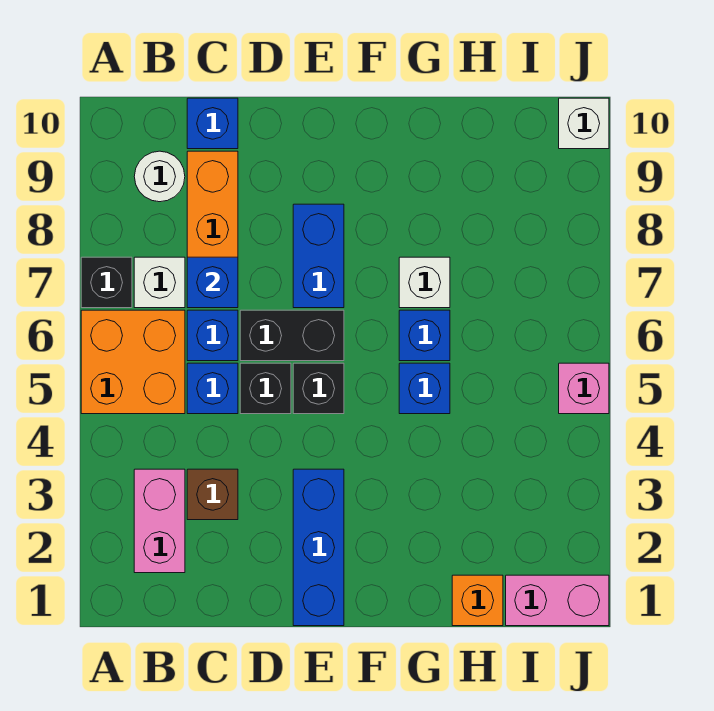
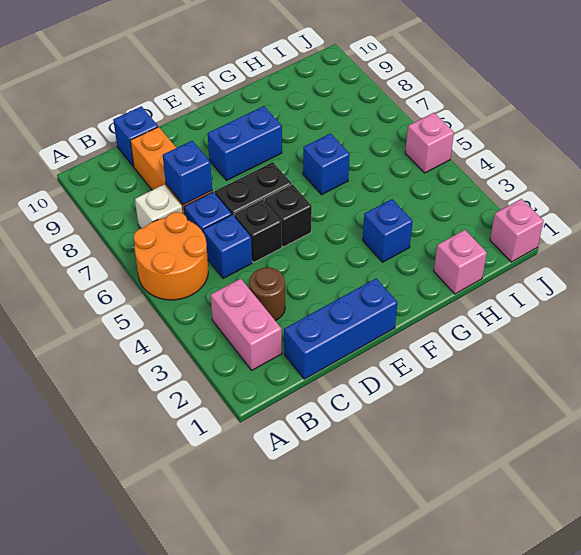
orange 2x2 brick [81,310,185,414] -> orange 2x2 round brick [134,212,208,300]
black 1x1 brick [81,257,132,308] -> none
white 1x1 round brick [134,151,185,202] -> none
brown 1x1 brick [187,469,238,520] -> brown 1x1 round brick [249,267,285,320]
blue 1x3 brick [293,469,344,626] -> blue 1x3 brick turned to [284,278,398,379]
blue 1x2 brick [293,204,344,308] -> blue 1x2 brick turned to [208,106,282,180]
blue 1x1 brick [399,363,450,414] -> blue 1x1 brick moved to [363,199,413,262]
white 1x1 brick [399,257,450,308] -> none
orange 1x1 brick [452,575,503,626] -> pink 1x1 brick [434,230,487,294]
pink 1x2 brick [506,575,609,626] -> pink 1x1 brick [490,199,544,262]
white 1x1 brick [559,98,609,149] -> none

